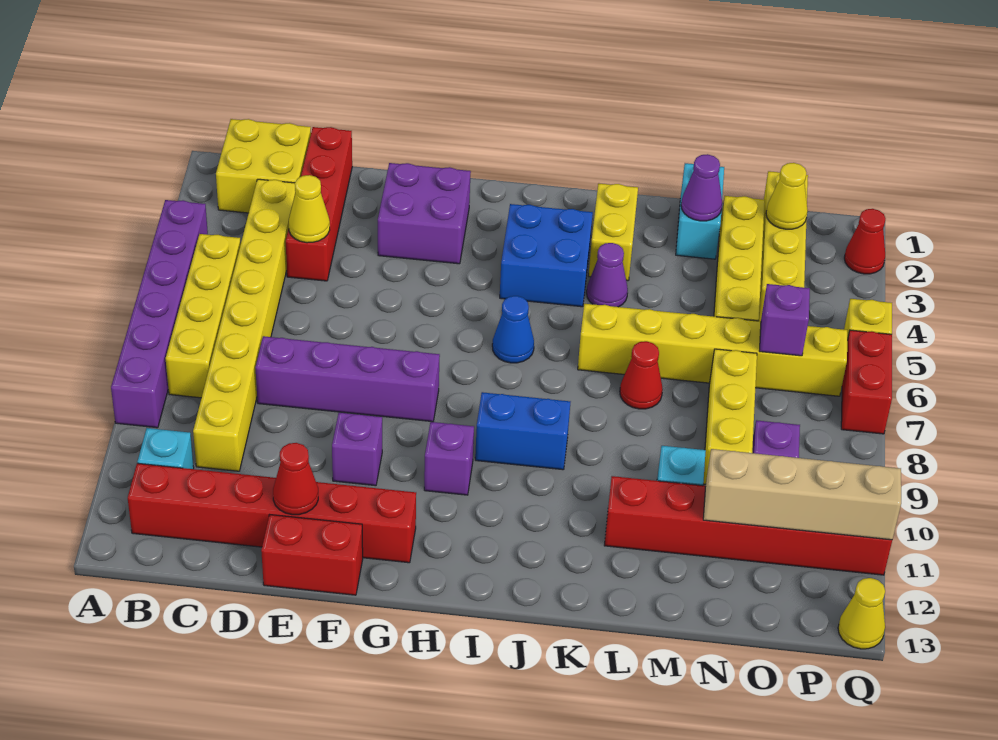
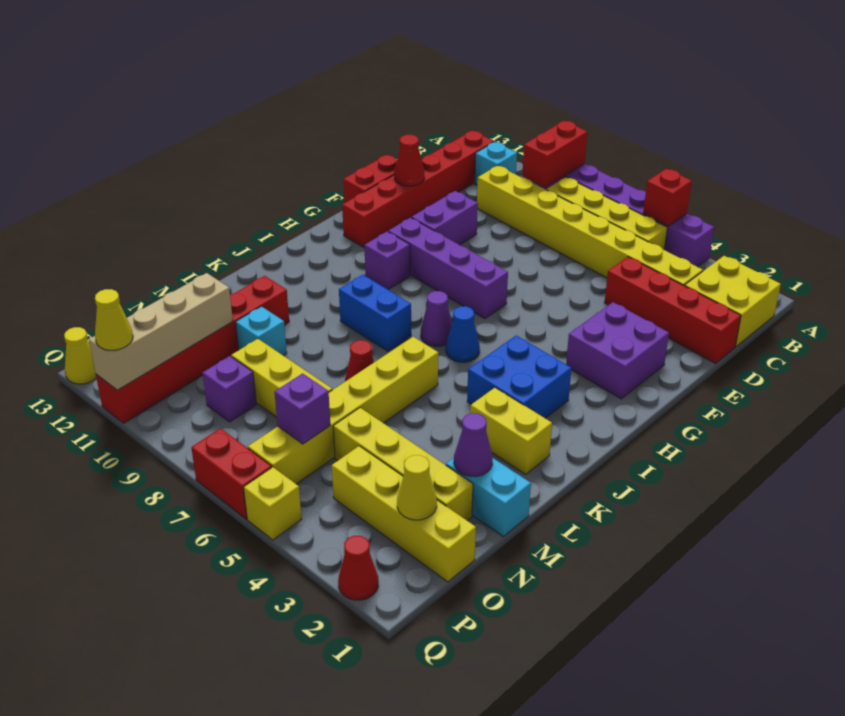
none -> red 1x1 brick [643,169,692,226]
none -> red 1x2 brick [522,121,588,188]
yellow 1x1 cone [289,175,330,243] -> yellow 1x1 cone moved to [95,289,133,350]
purple 1x4 brick [256,336,440,422] -> purple 1x4 brick turned to [388,218,508,319]
purple 1x1 brick [332,412,382,486] -> purple 1x2 brick [411,191,478,245]
blue 1x2 brick [475,392,570,470] -> blue 1x2 brick turned to [339,275,411,351]
purple 1x1 cone [587,243,628,307] -> purple 1x1 cone moved to [421,291,452,346]

